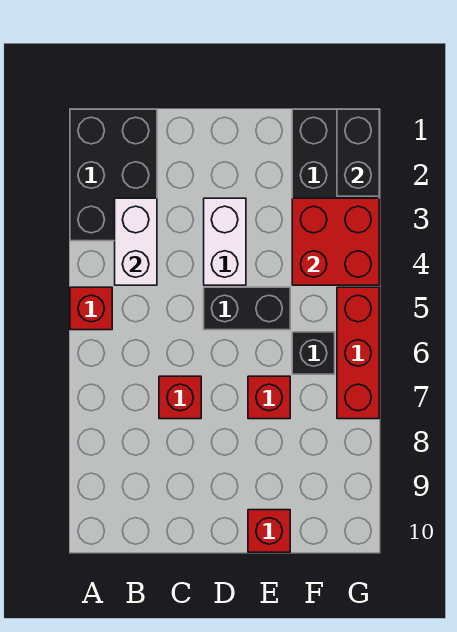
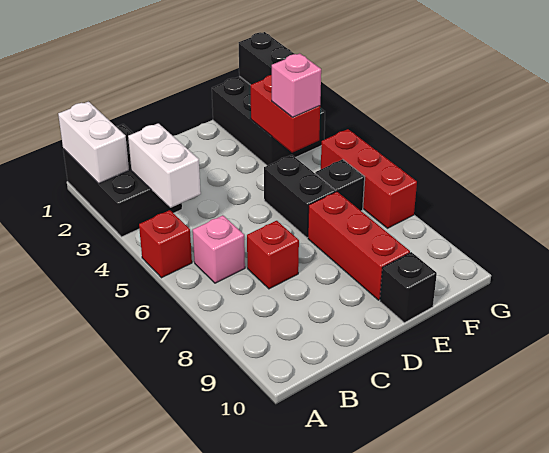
none -> pink 1x1 brick [193,215,245,283]
white 1x2 brick [204,198,246,285] -> white 1x2 brick moved to [58,102,129,184]
black 1x2 brick [204,287,290,330] -> black 1x2 brick turned to [264,155,336,238]
red 1x1 brick [248,376,290,419] -> red 1x3 brick [308,192,410,300]
red 1x1 brick [248,510,290,552] -> black 1x1 brick [380,252,437,323]
red 2x2 brick [292,198,379,285] -> red 1x2 brick [250,75,320,153]
none -> pink 1x1 brick [272,53,321,117]

